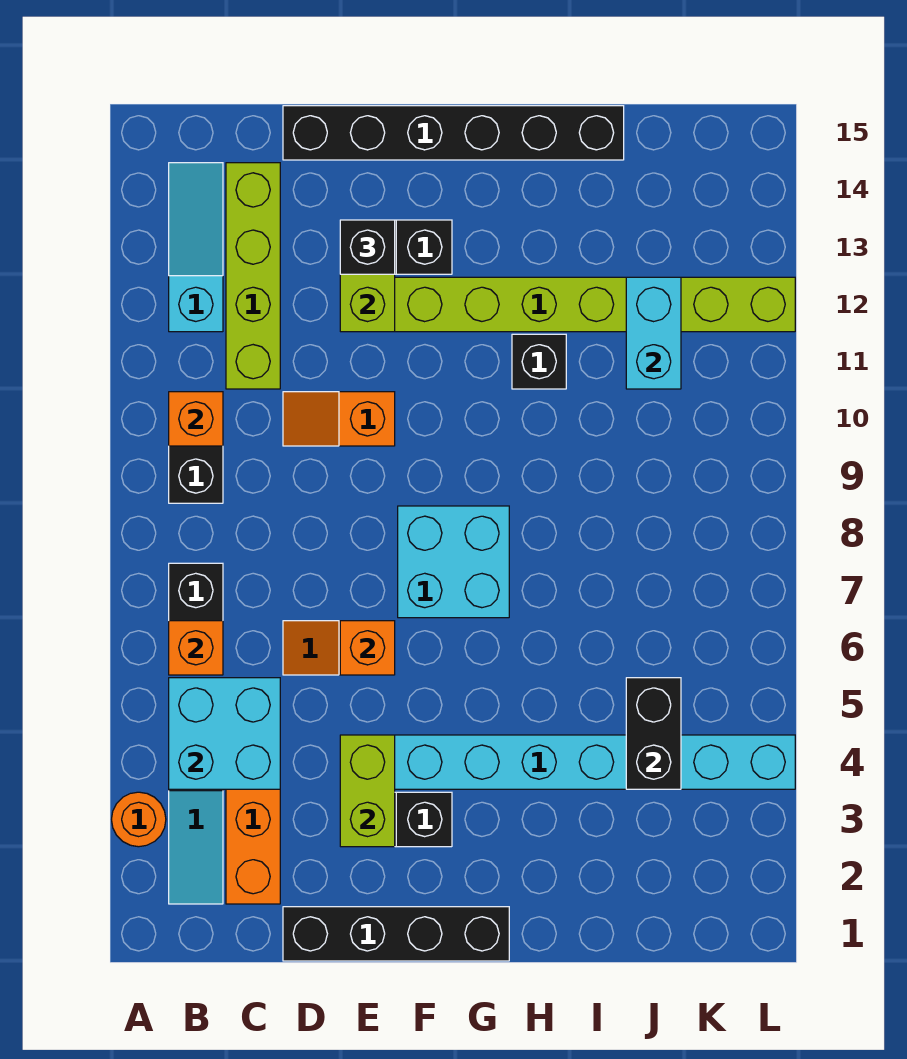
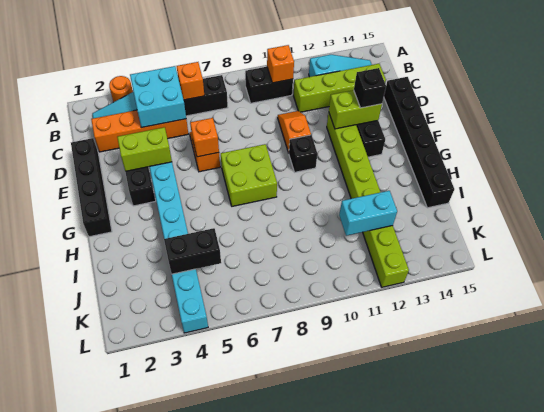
cyan 2x2 brick [398,506,509,618] -> lime 2x2 brick [221,144,277,206]
black 1x1 brick [512,334,566,389] -> black 1x1 brick moved to [289,135,317,172]

